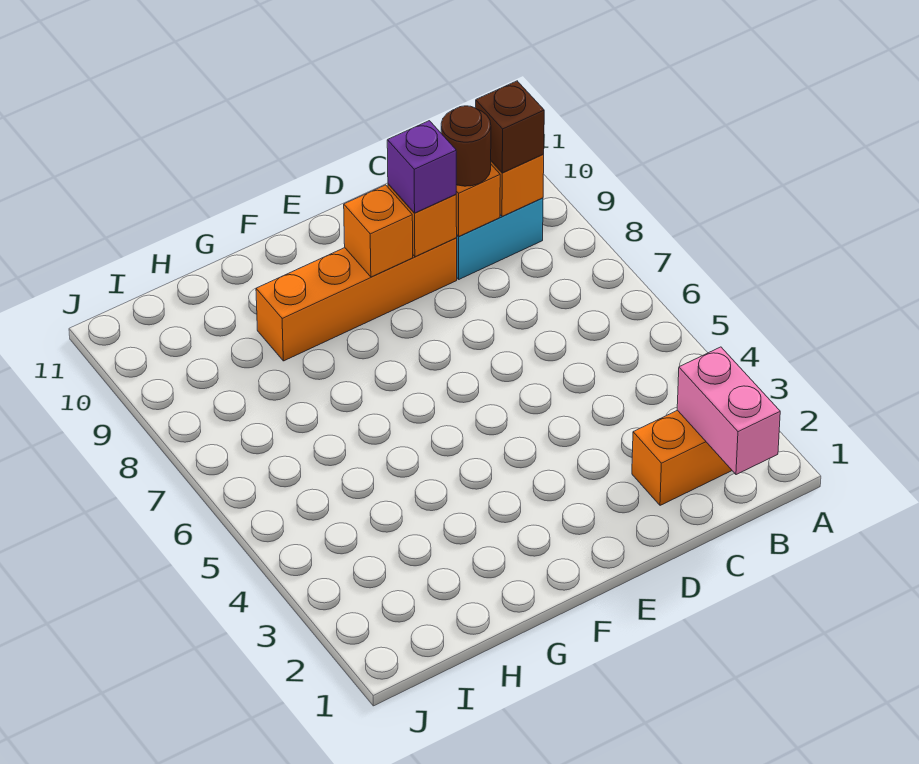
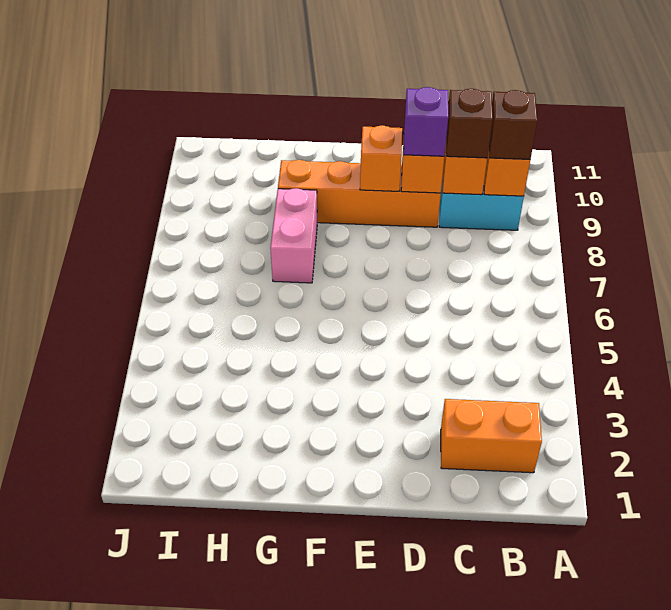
pink 1x2 brick [677,347,780,475] -> pink 1x2 brick moved to [270,188,317,283]
brown 1x1 round brick [441,106,491,186] -> brown 1x1 brick [446,89,493,158]

